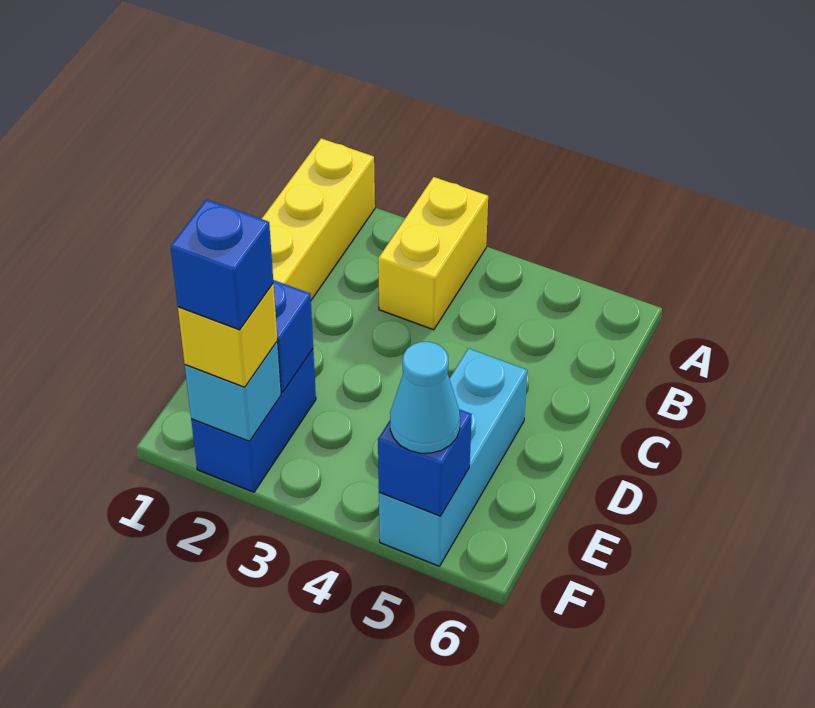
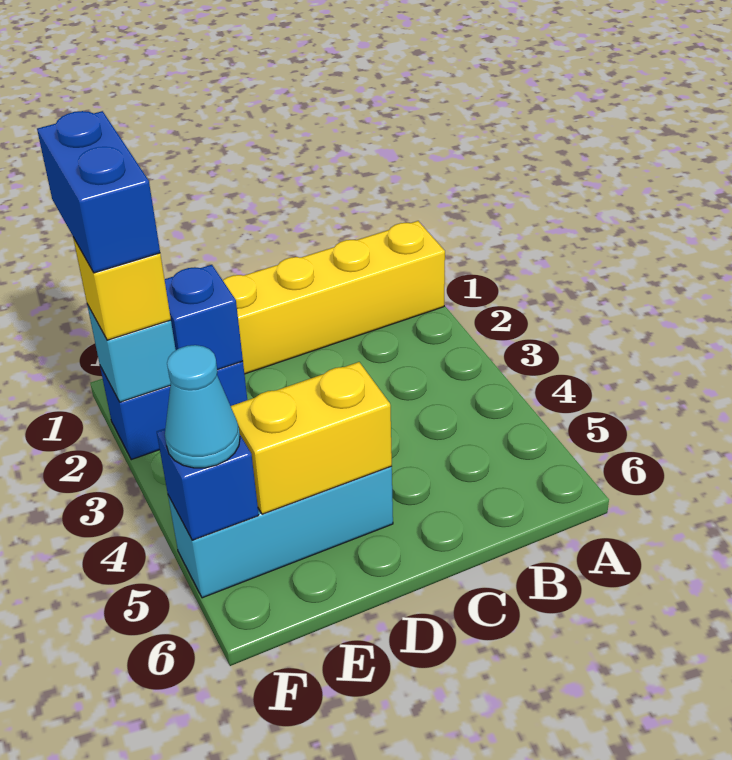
yellow 1x2 brick [378,177,488,330] -> yellow 1x2 brick moved to [231,362,392,514]
blue 1x1 brick [170,199,273,330] -> blue 1x2 brick [37,111,160,273]

